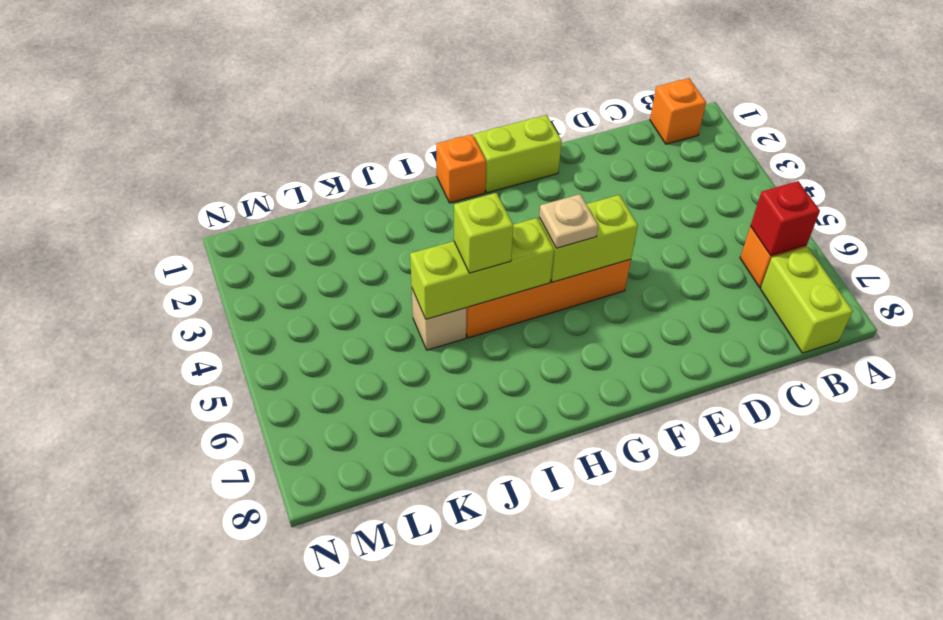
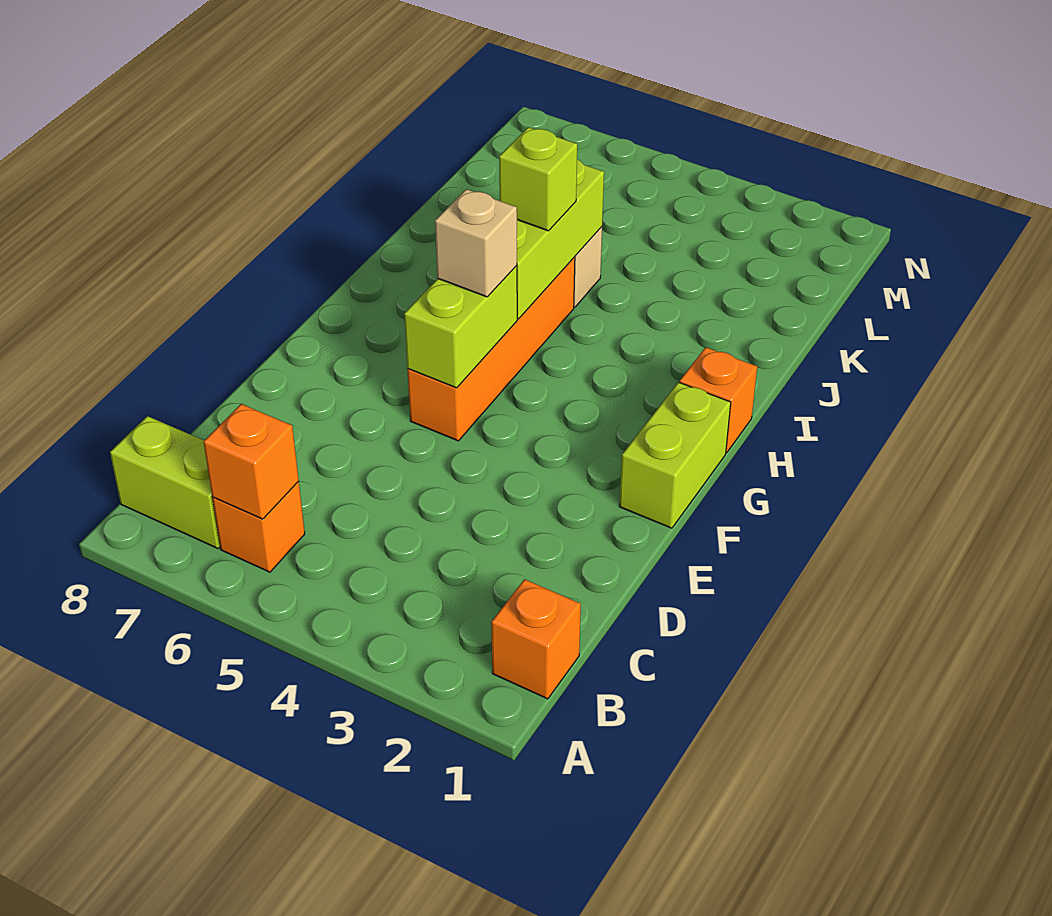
red 1x1 brick [751,181,820,256] -> orange 1x1 brick [204,404,299,519]
tan 1x1 plate [539,194,598,248] -> tan 1x1 brick [435,189,517,297]

